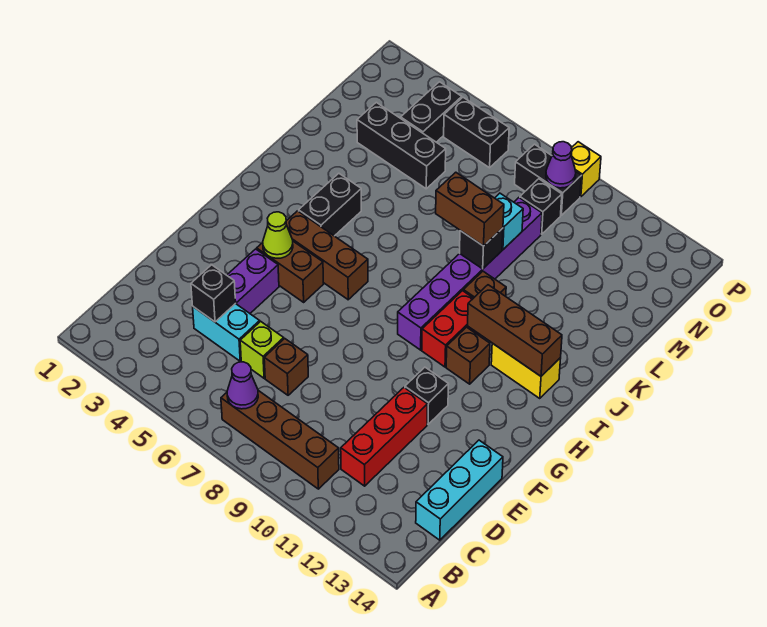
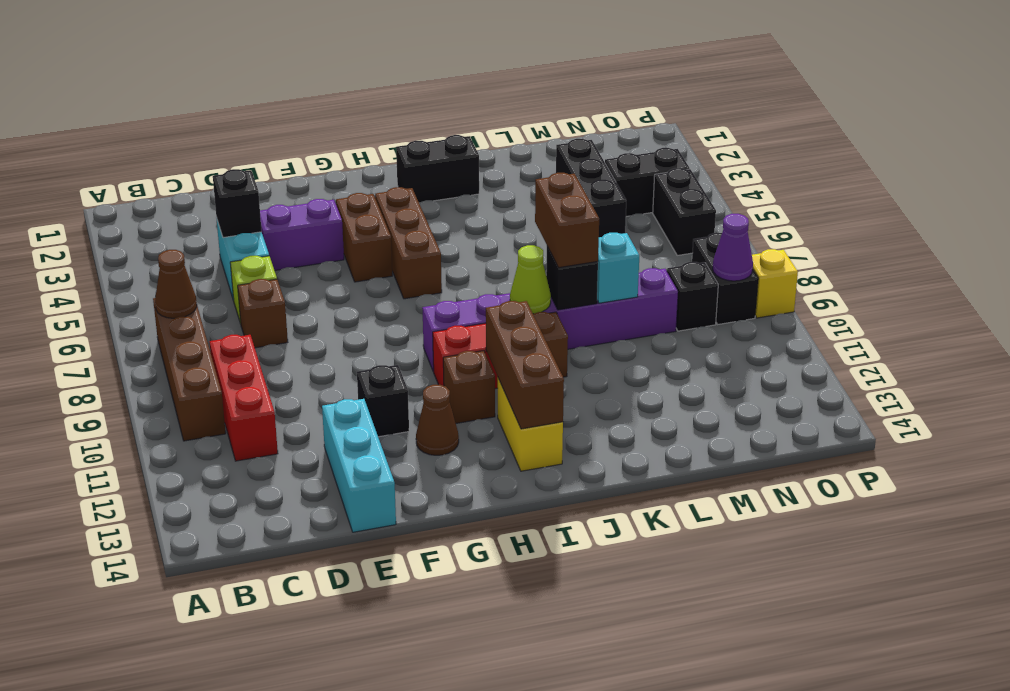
purple 1x1 cone [227,362,258,409] -> brown 1x1 cone [155,250,197,318]
red 1x3 brick [341,388,427,486] -> red 1x3 brick turned to [209,334,278,461]
cyan 1x3 brick [416,440,503,540] -> cyan 1x3 brick turned to [322,399,396,532]
lime 1x1 cone [263,212,293,258] -> lime 1x1 cone moved to [510,245,551,314]
none -> brown 1x1 cone [416,385,459,455]
black 1x2 brick [299,173,361,236] -> black 1x2 brick moved to [396,135,479,203]

